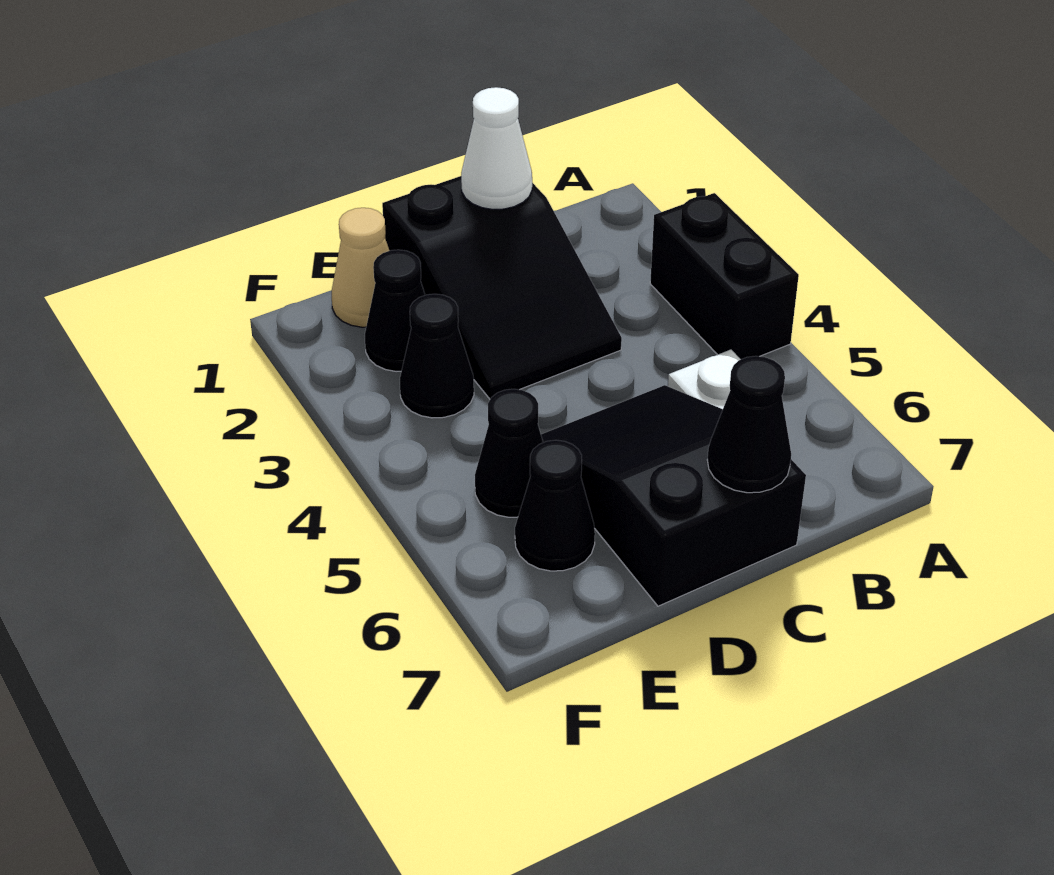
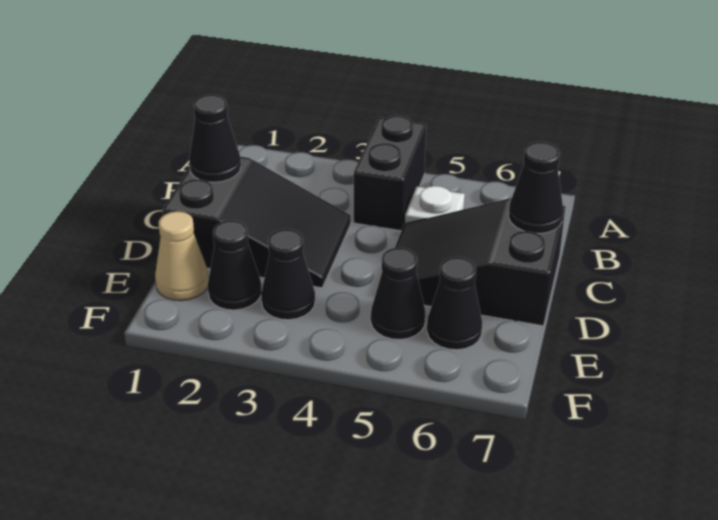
black 1x2 brick [650,193,799,359] -> black 1x2 brick turned to [354,116,426,231]
white 1x1 cone [461,87,532,209] -> black 1x1 cone [189,95,241,182]

